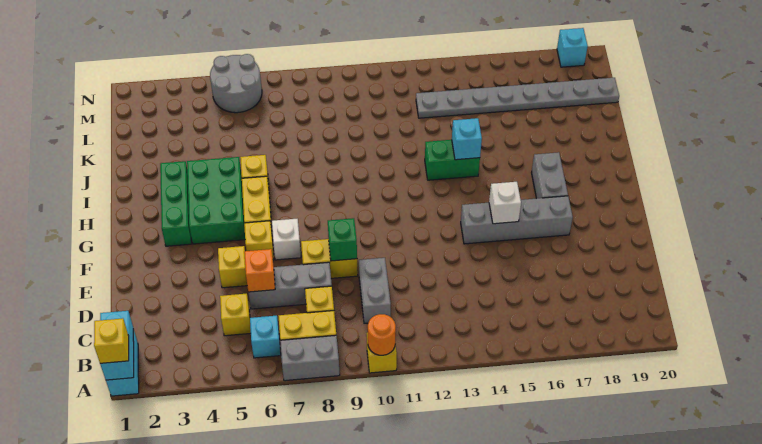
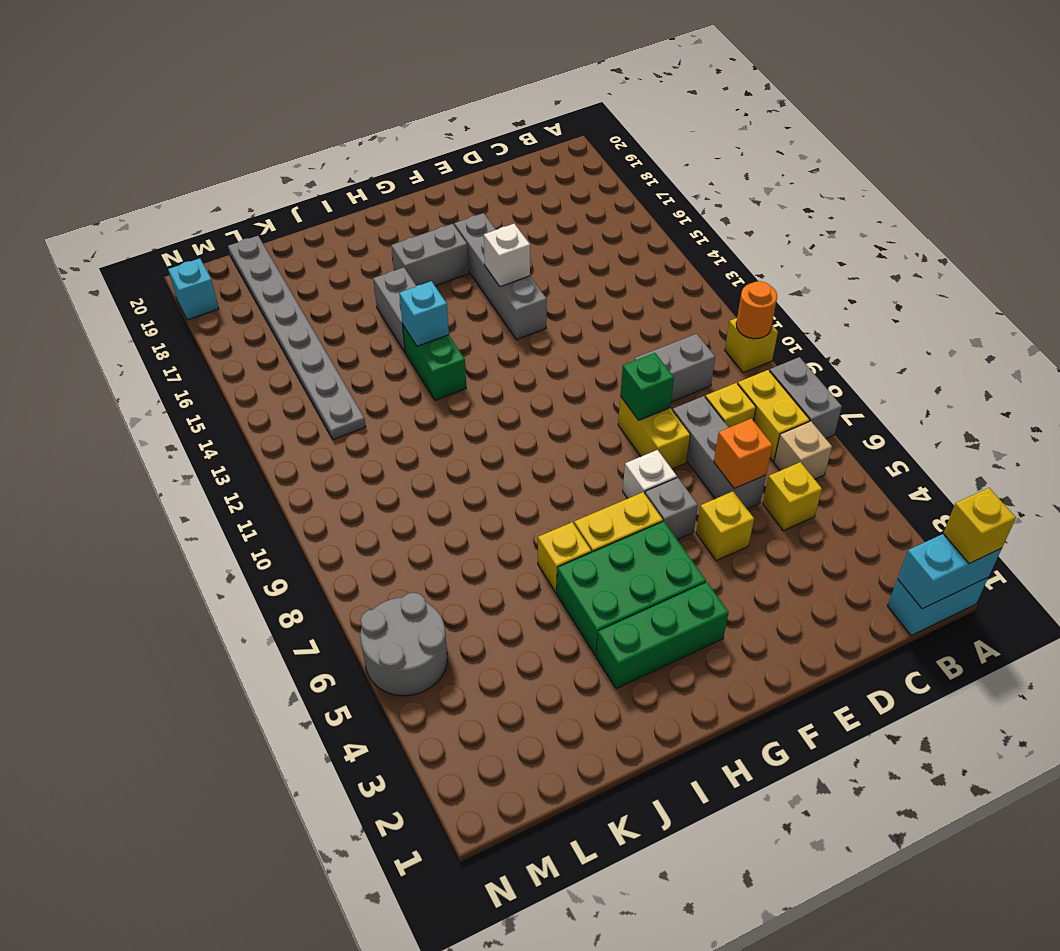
cyan 1x1 brick [250,316,281,358] -> tan 1x1 brick [774,421,832,479]
yellow 1x1 brick [244,221,274,260] -> grey 1x1 brick [645,478,698,540]
none -> grey 1x2 brick [373,267,416,352]

